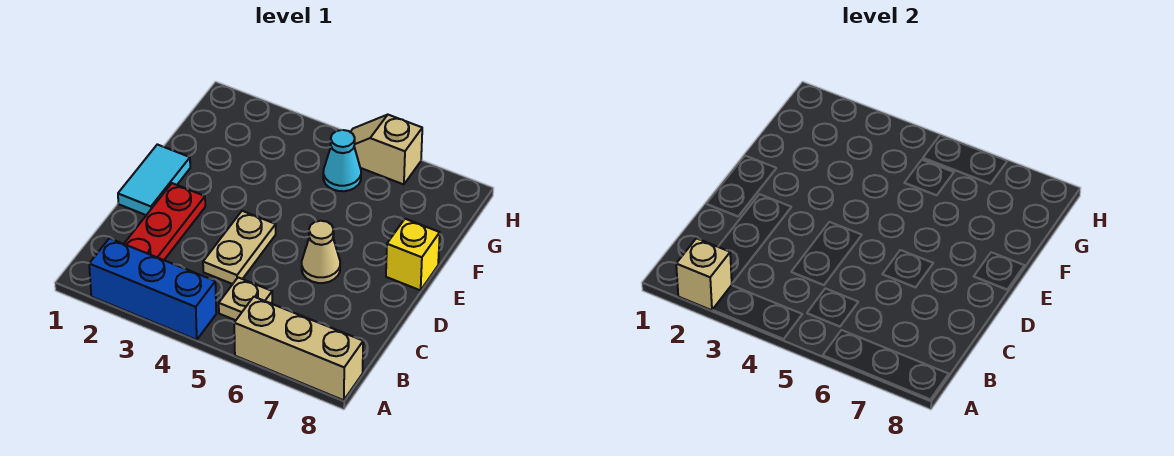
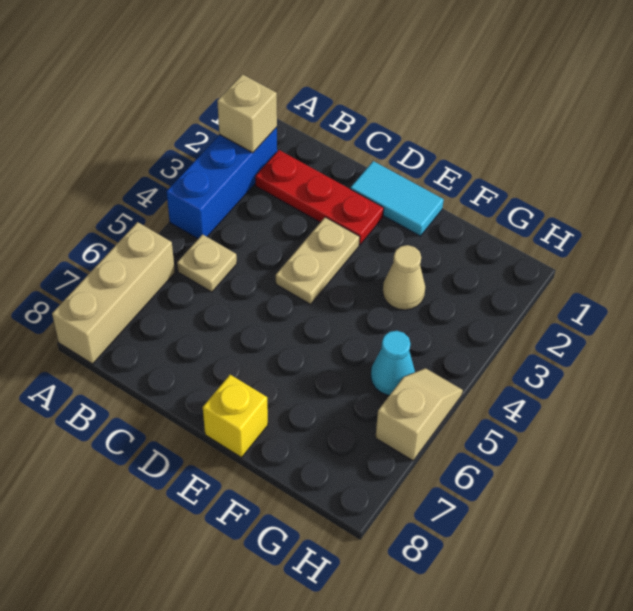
tan 1x2 plate [203,211,276,284] -> tan 1x2 plate turned to [276,217,360,304]
tan 1x1 cone [302,221,340,283] -> tan 1x1 cone moved to [383,245,425,310]

